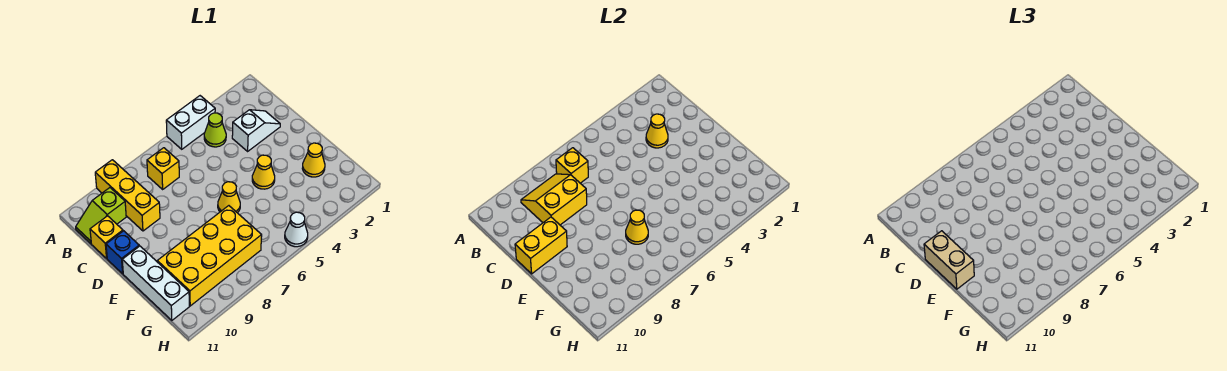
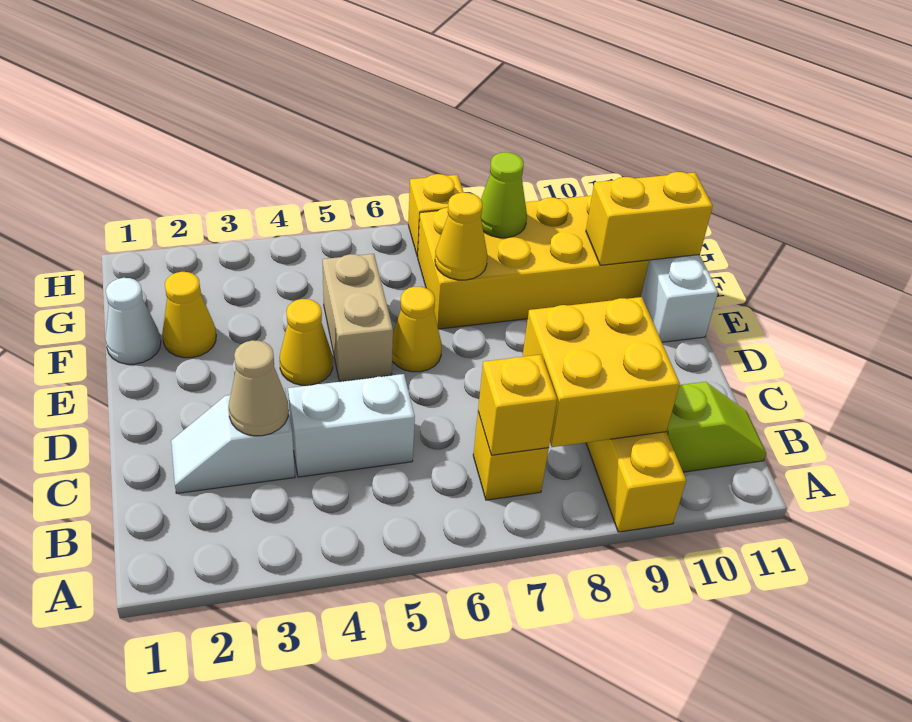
white 1x2 brick [166,96,215,149] -> white 1x2 brick moved to [288,374,415,477]
lime 1x1 cone [204,113,226,147] -> lime 1x1 cone moved to [481,152,527,238]
yellow 2x2 slope [521,174,587,225] -> yellow 2x2 brick [522,297,680,447]
yellow 1x1 cone [646,114,668,148] -> tan 1x1 cone [229,340,289,436]
yellow 1x1 brick [90,216,123,258] -> yellow 1x1 brick moved to [408,174,464,257]
yellow 1x2 brick [515,217,567,274] -> yellow 1x2 brick moved to [586,172,713,265]
blue 1x1 brick [106,231,139,274] -> none
tan 1x2 brick [924,231,974,289] -> tan 1x2 brick moved to [322,254,393,382]
white 1x1 cone [285,212,308,247] -> white 1x1 cone moved to [105,278,161,364]

